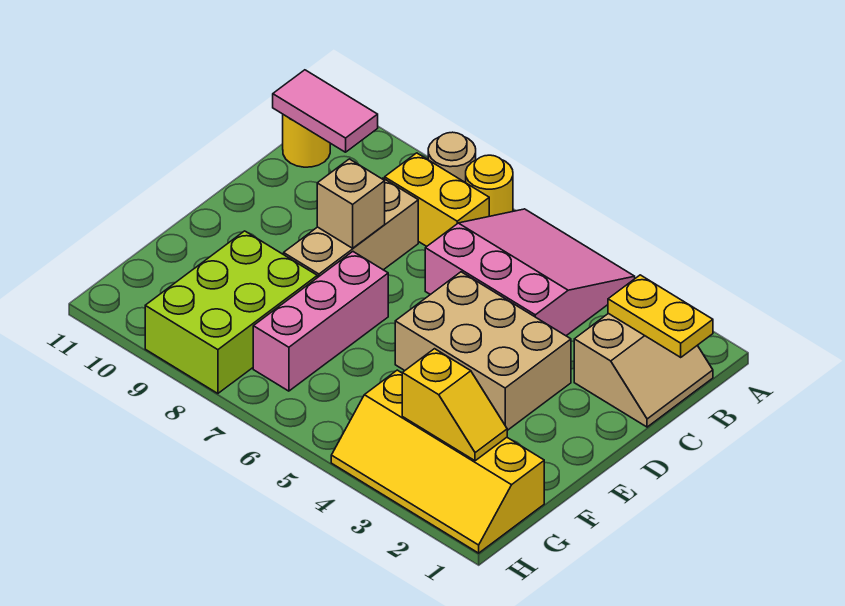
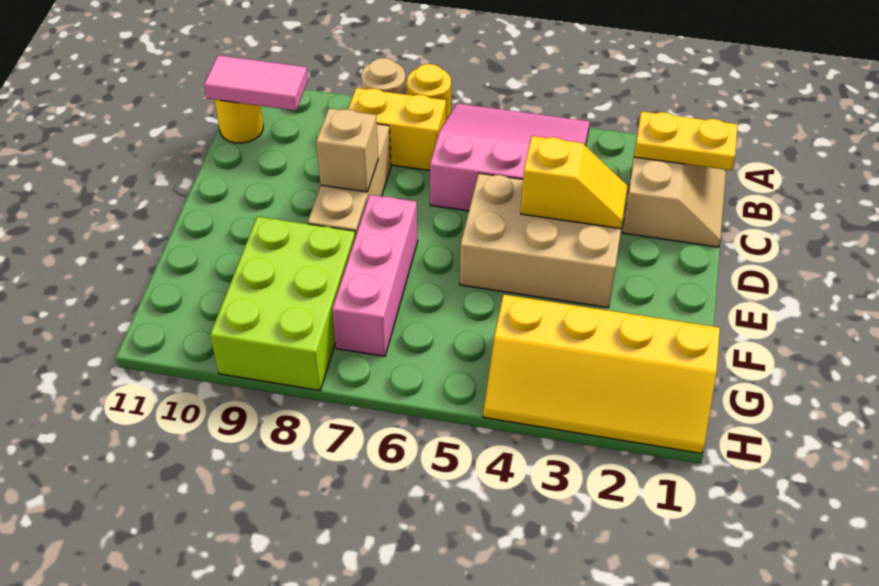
yellow 1x2 slope [402,349,507,461] -> yellow 1x2 slope moved to [521,136,628,229]

